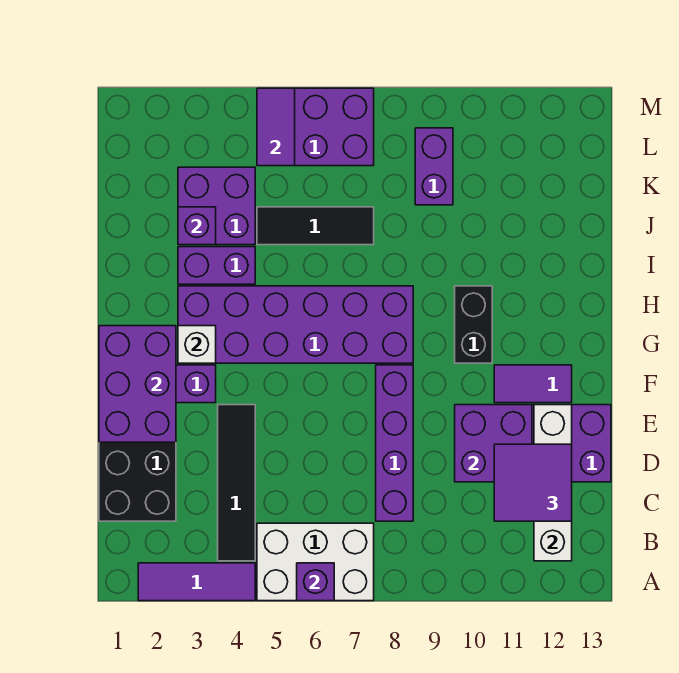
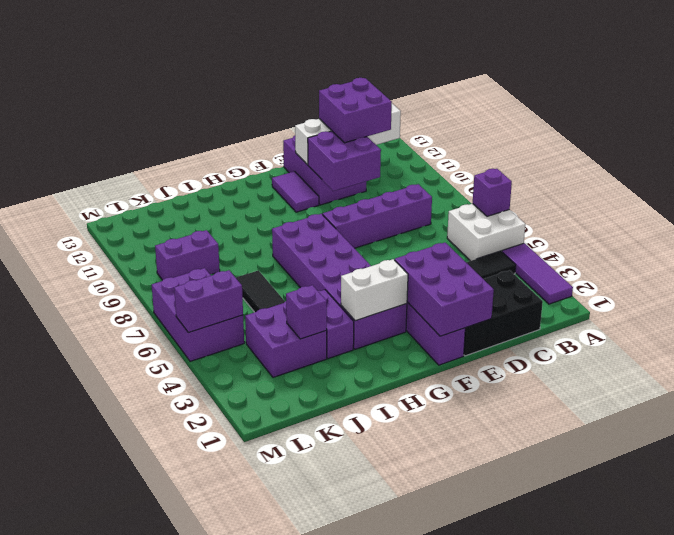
white 2x3 brick [257,523,374,601] -> white 2x2 brick [447,204,525,261]
purple 2x2 tile [494,444,572,521] -> purple 2x2 brick [319,78,392,143]
purple 2x3 brick [99,326,176,442] -> purple 2x3 brick turned to [395,243,494,336]
white 1x1 brick [178,326,216,363] -> white 1x2 brick [341,259,408,321]
black 1x2 brick [455,286,492,363] -> none
purple 1x2 tile [257,88,295,166] -> purple 1x2 brick [174,270,243,333]

